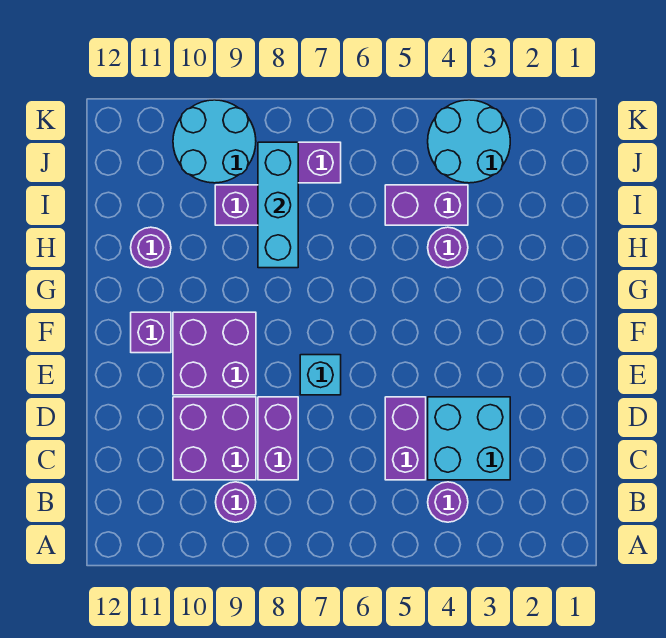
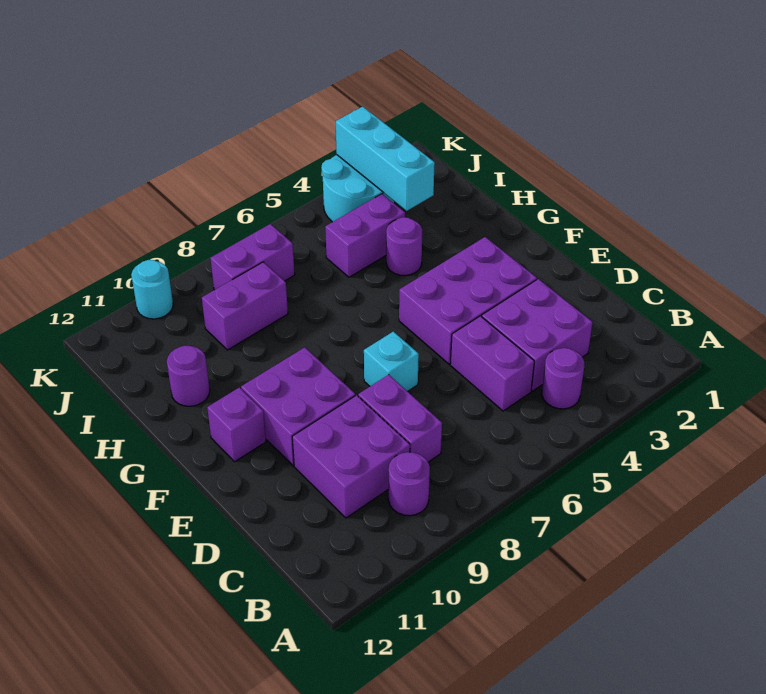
cyan 2x2 brick [428,397,510,480] -> purple 2x2 brick [482,279,593,391]
none -> purple 2x3 brick [399,237,537,364]
cyan 1x3 brick [258,142,298,268] -> cyan 1x3 brick moved to [336,107,435,211]
cyan 2x2 round brick [173,100,256,183] -> cyan 1x1 round brick [131,260,173,319]

